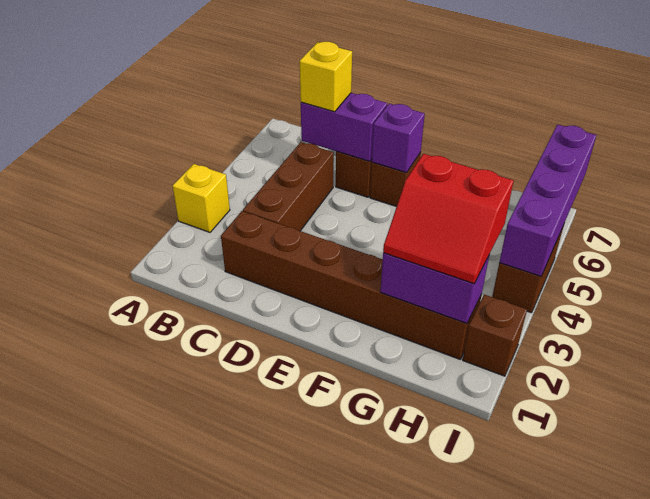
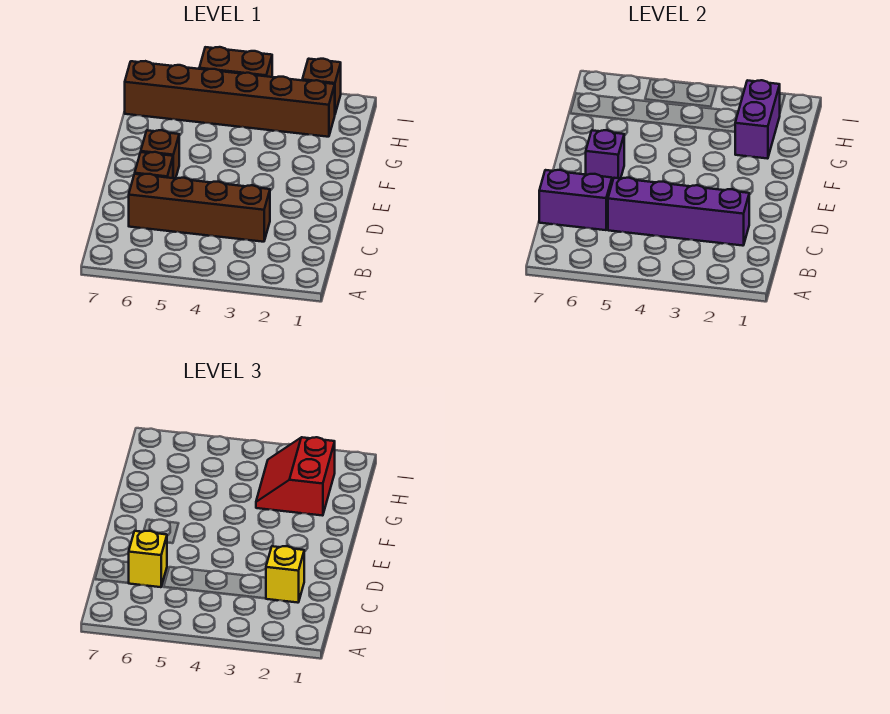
yellow 1x1 brick [173,164,230,232] -> yellow 1x1 brick moved to [266,546,304,603]
brown 1x6 brick [221,211,482,359] -> brown 1x6 brick turned to [125,61,335,137]
brown 1x3 brick [243,142,334,231] -> brown 1x4 brick [129,174,270,242]
purple 1x2 brick [301,93,387,162] -> purple 1x2 brick turned to [539,170,612,230]
red 2x2 slope [383,154,514,284] -> red 2x2 slope turned to [256,437,335,516]
purple 1x4 brick [499,125,596,276] -> purple 1x4 brick moved to [608,178,749,246]

